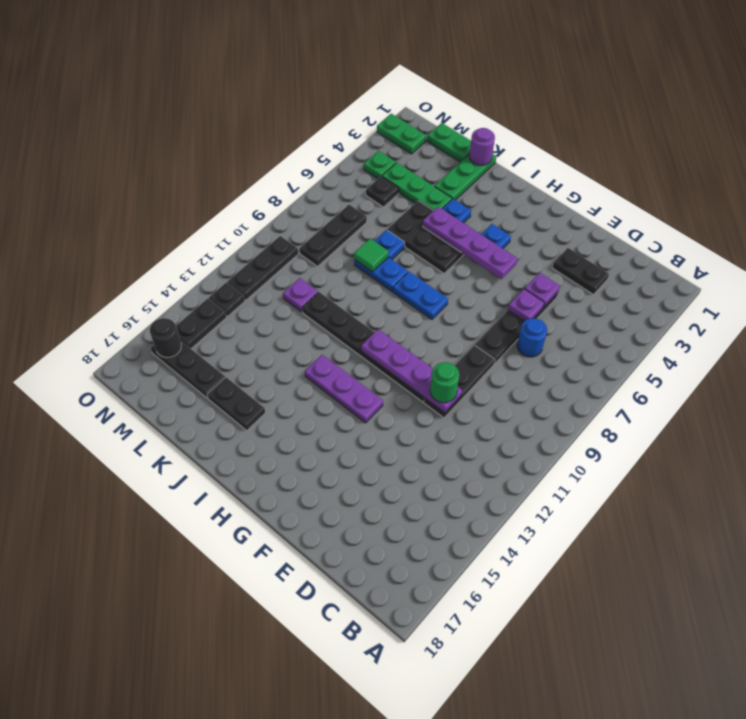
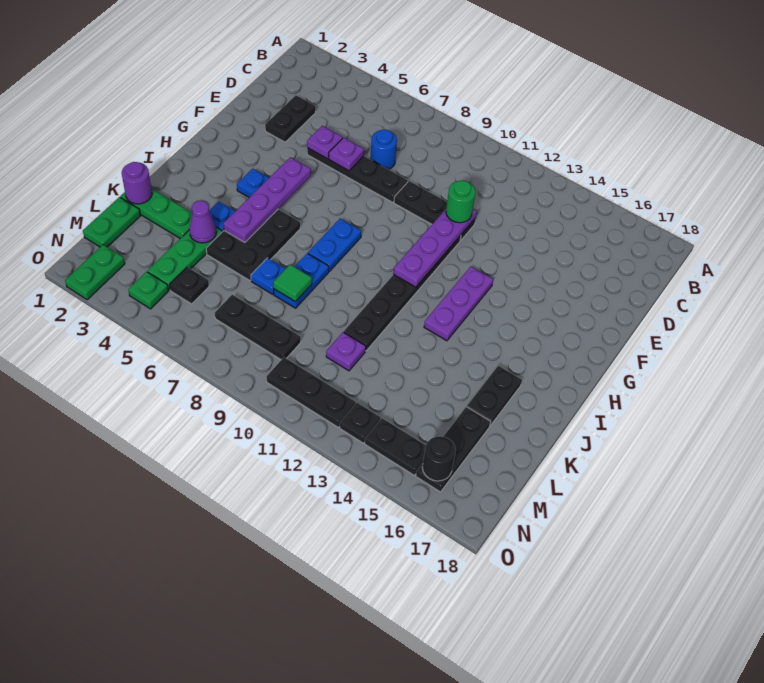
none -> purple 1x1 cone [189,201,216,243]

